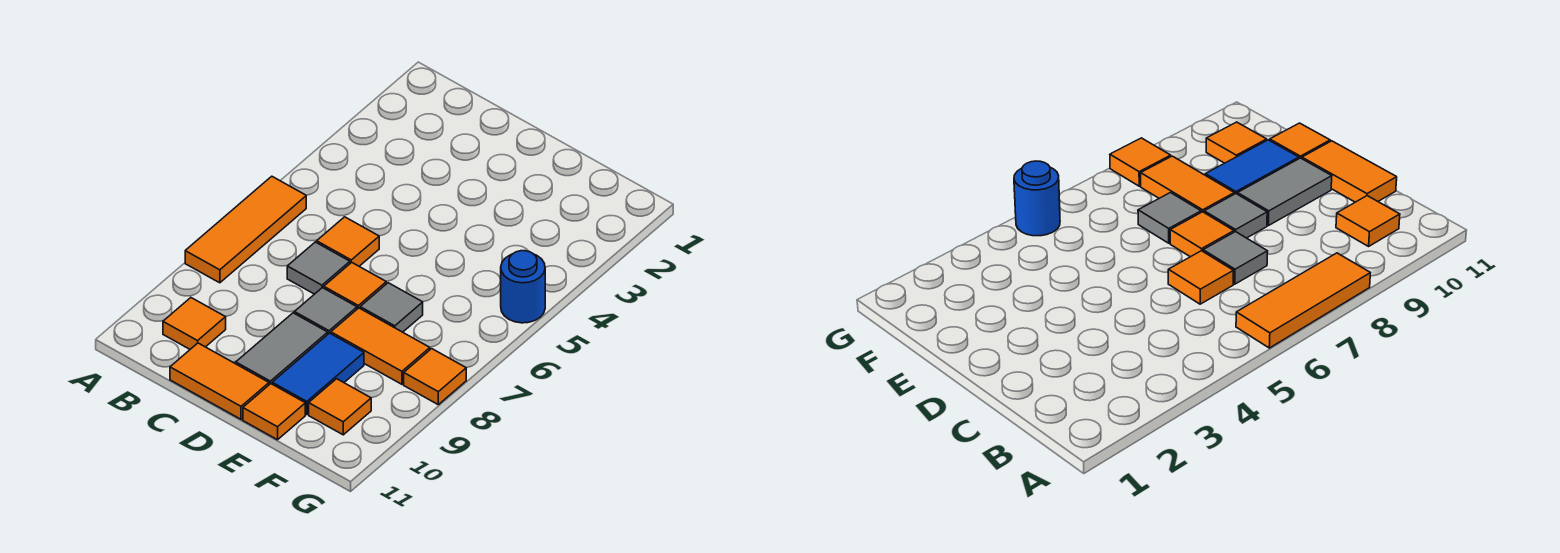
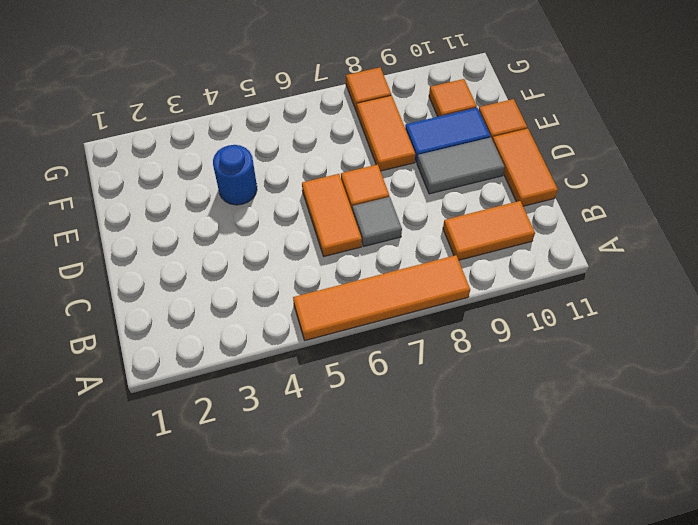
orange 1x3 tile [185,176,306,283] -> orange 1x4 tile [293,255,470,340]
orange 1x1 tile [163,298,226,349] -> orange 1x2 tile [443,201,535,260]
orange 1x1 tile [317,217,379,266] -> orange 1x2 tile [302,174,362,256]
grey 1x1 tile [294,288,357,334] -> none
grey 1x1 tile [360,283,423,332] -> none
blue 1x1 round brick [501,251,545,323] -> blue 1x1 round brick moved to [213,145,257,205]

